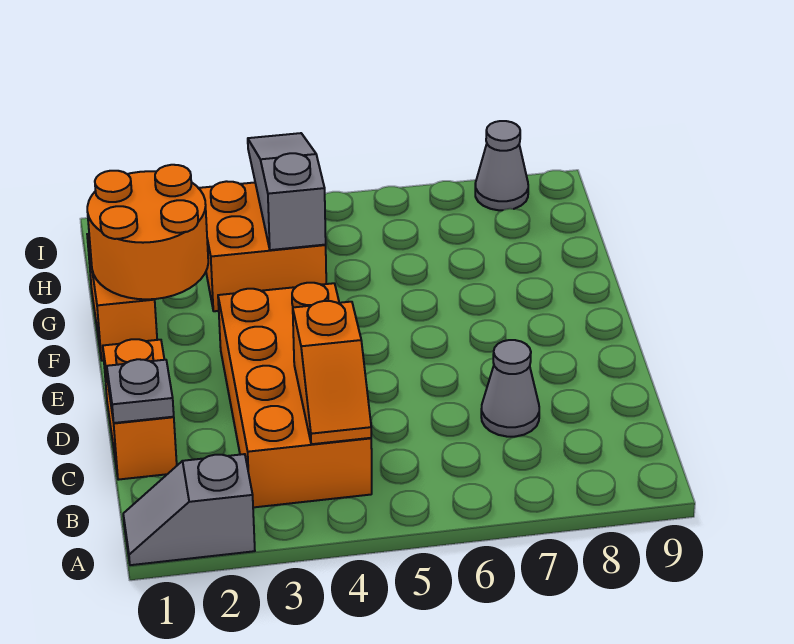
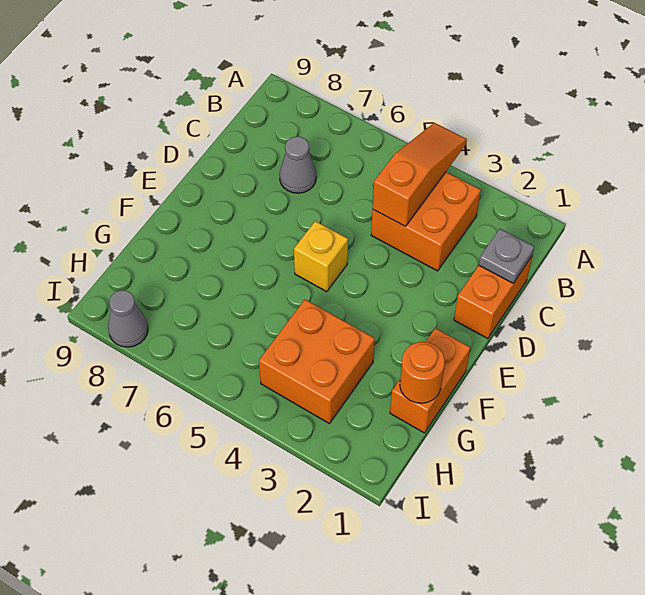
grey 1x2 slope [123,454,255,565] -> none
orange 2x4 brick [218,283,372,507] -> orange 2x2 brick [371,172,481,271]
orange 1x2 slope [293,301,371,444] -> orange 1x3 slope [373,123,467,226]
none -> yellow 1x1 brick [294,221,348,292]
orange 2x2 round brick [87,165,208,299] -> orange 1x1 round brick [400,342,445,403]
grey 1x3 slope [248,133,326,250] -> none

